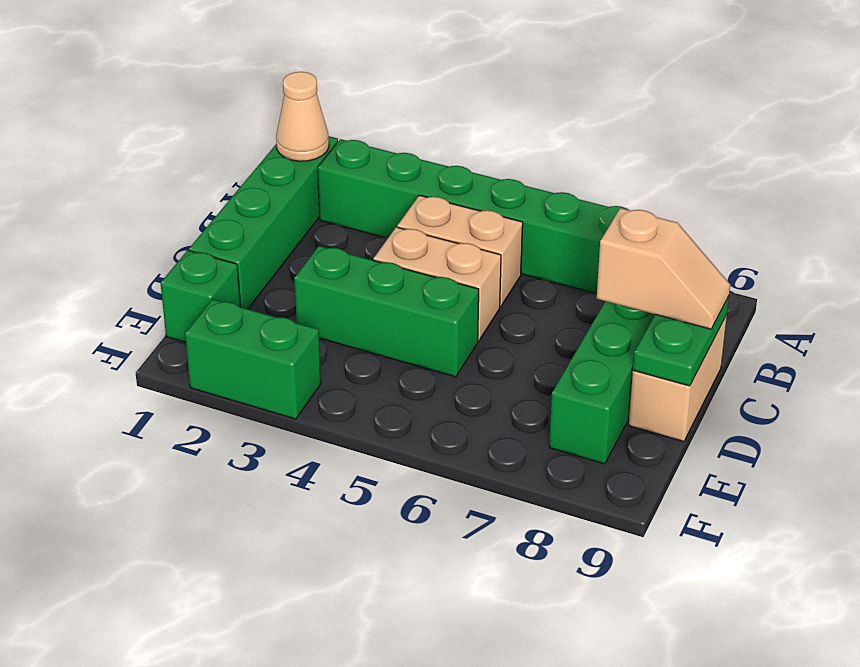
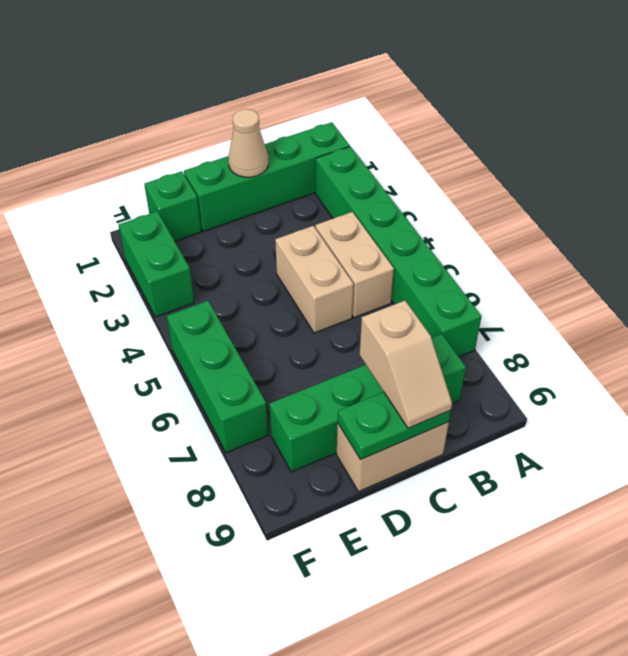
tan 1x1 cone [276,72,329,161] -> tan 1x1 cone moved to [228,109,268,177]
green 1x3 brick [294,246,479,377] -> green 1x3 brick moved to [167,301,268,453]

